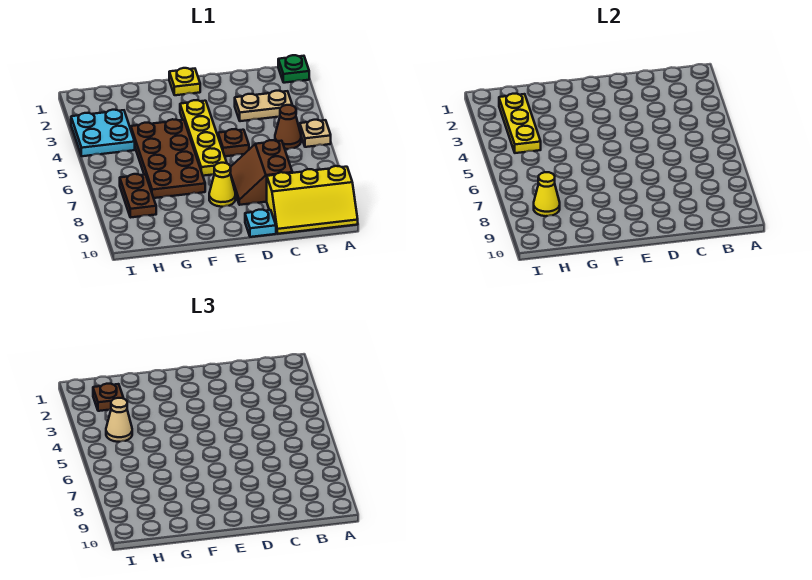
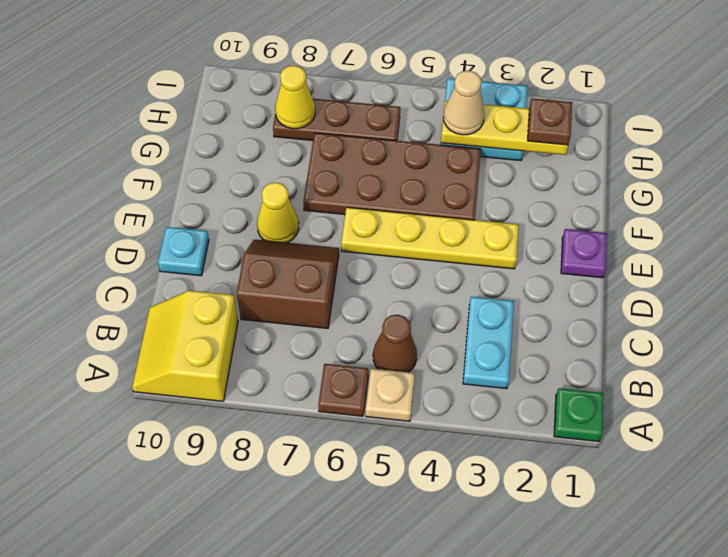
yellow 2x3 slope [267,166,358,234] -> yellow 2x2 slope [132,291,238,401]
tan 1x2 plate [235,91,292,121] -> cyan 1x2 plate [463,297,514,389]
brown 1x1 plate [218,129,249,156] -> brown 1x1 plate moved to [318,364,368,416]
yellow 1x1 plate [169,68,200,95] -> purple 1x1 plate [561,229,607,278]
brown 1x2 plate [120,174,156,218] -> brown 1x3 plate [273,99,400,141]

